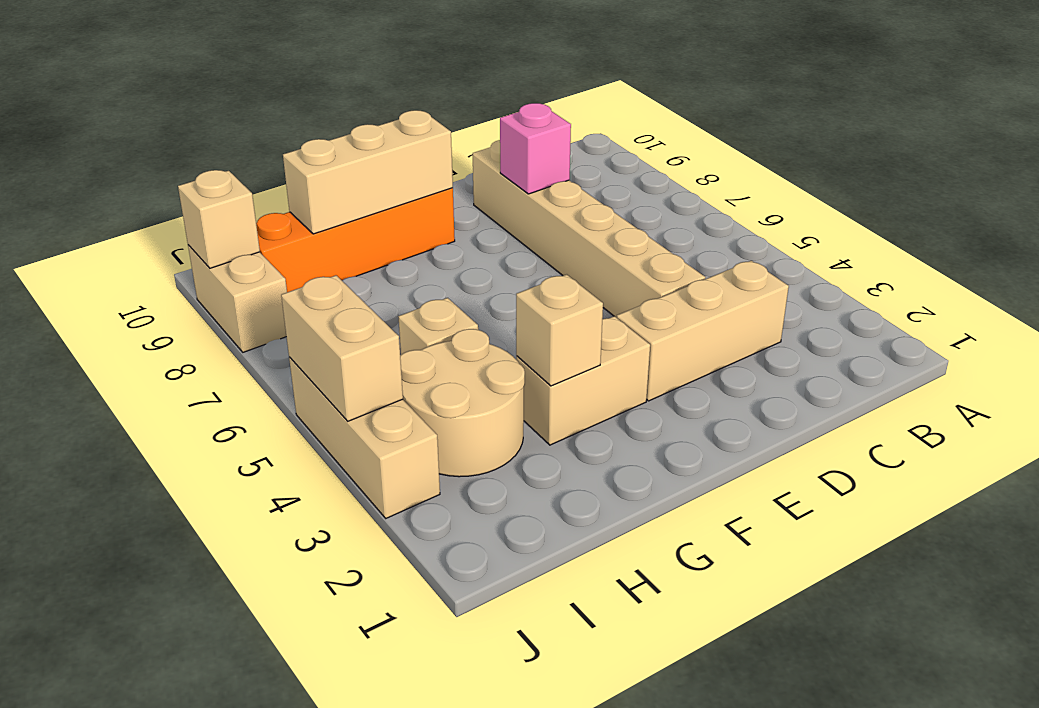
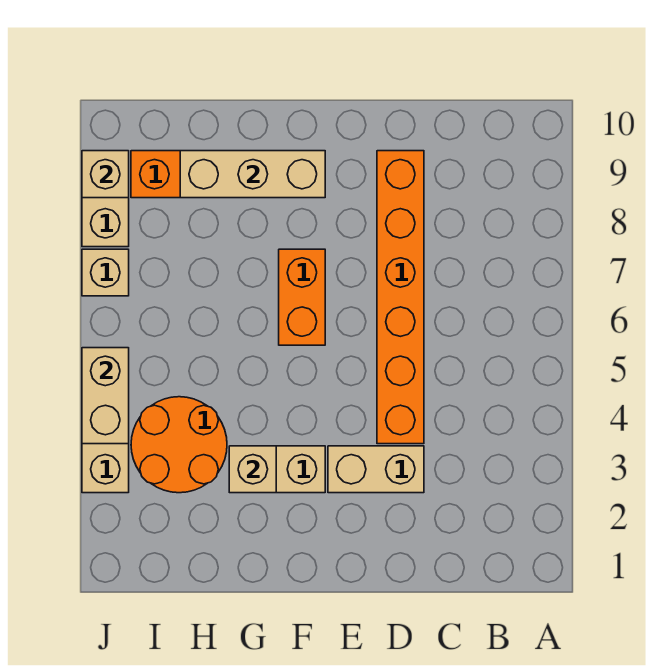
tan 1x3 brick [617,261,789,401] -> tan 1x2 brick [328,446,424,493]
tan 1x6 brick [473,140,706,318] -> orange 1x6 brick [377,151,424,444]
pink 1x1 brick [500,103,571,194] -> none
none -> orange 1x2 brick [279,249,325,345]
tan 2x2 round brick [400,329,525,477] -> orange 2x2 round brick [131,397,227,493]
tan 1x1 brick [398,298,478,355] -> tan 1x1 brick moved to [82,249,129,296]

